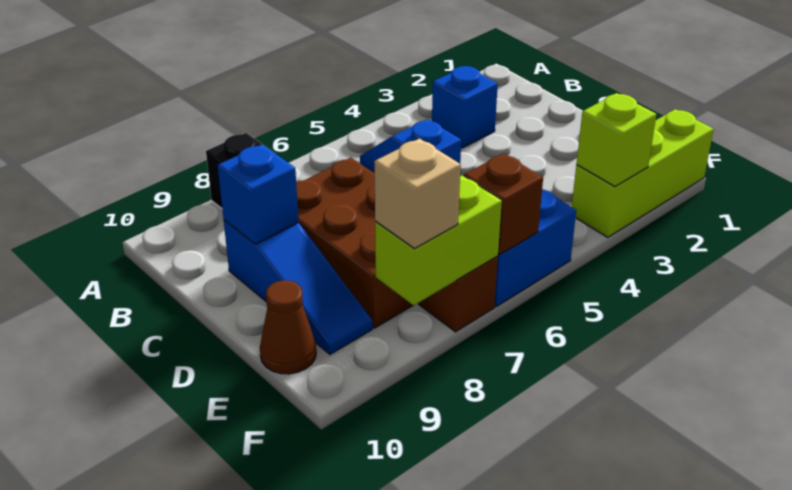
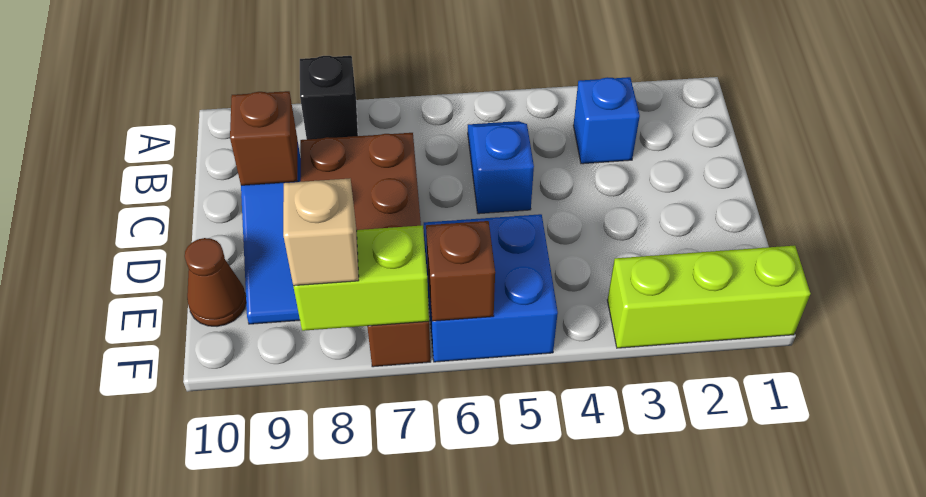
blue 1x1 brick [218,144,299,244] -> brown 1x1 brick [230,91,298,185]
lime 1x1 brick [576,93,656,187] -> none

